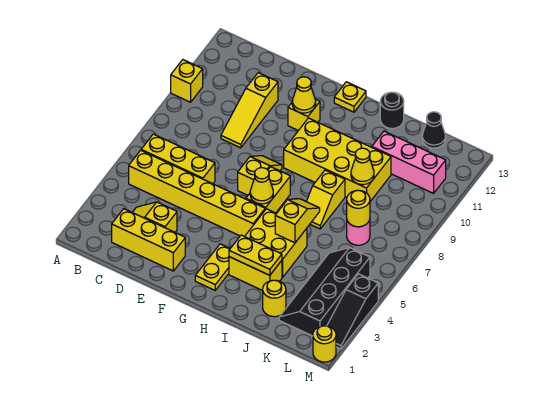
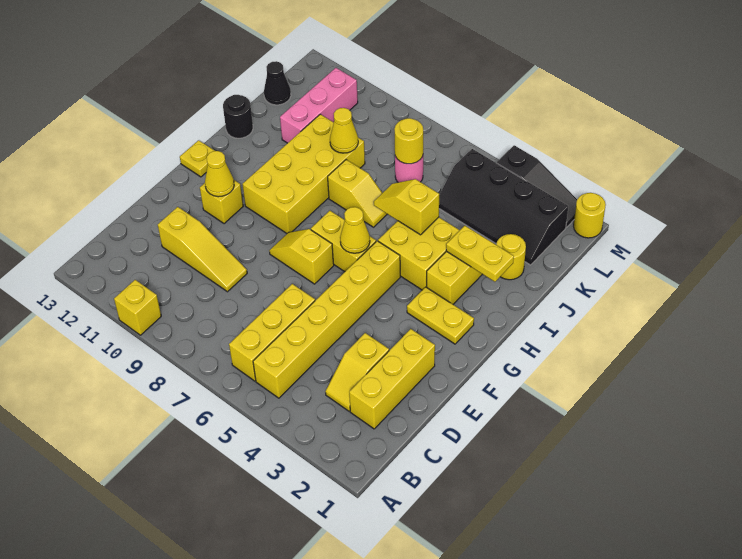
yellow 1x2 plate [229,235,282,275] -> yellow 1x2 plate turned to [446,226,514,282]

